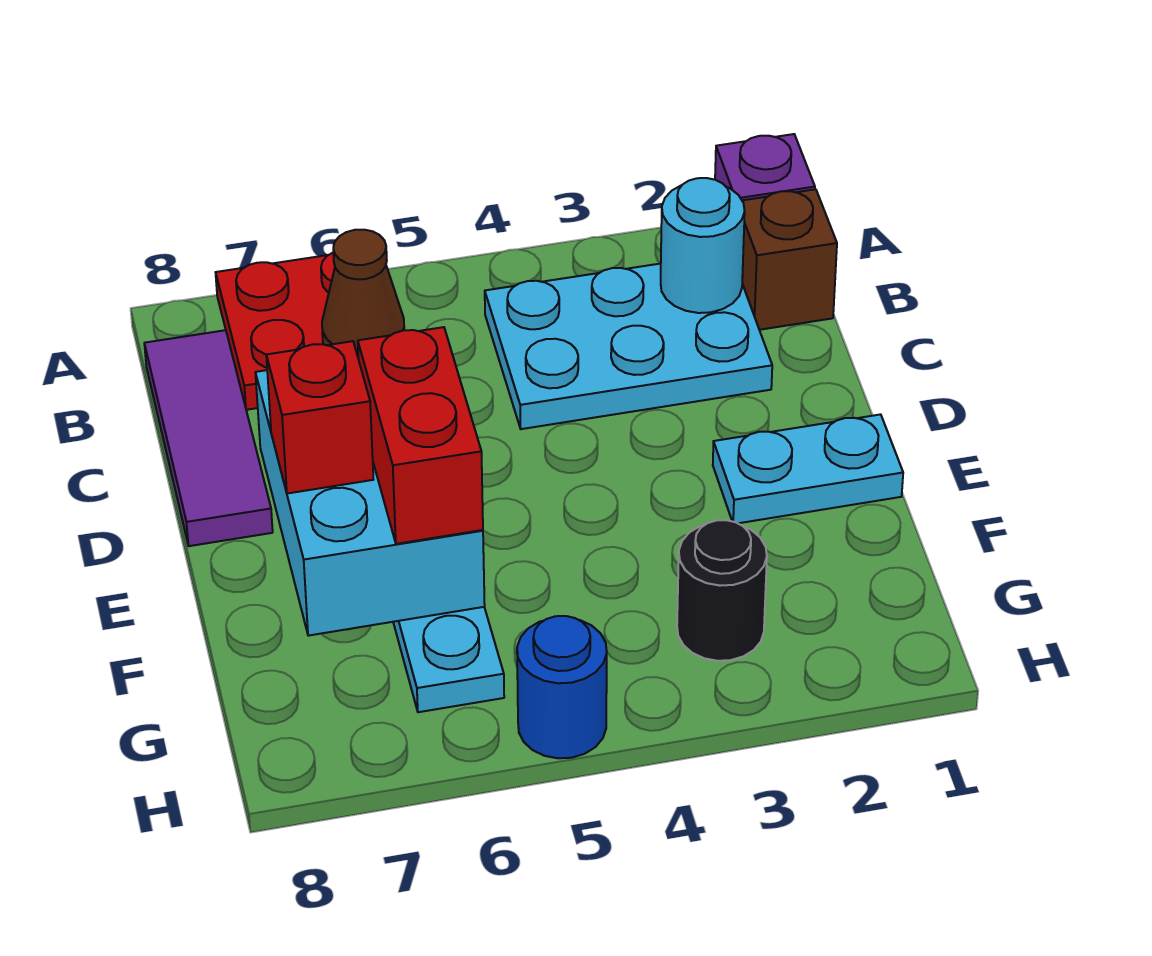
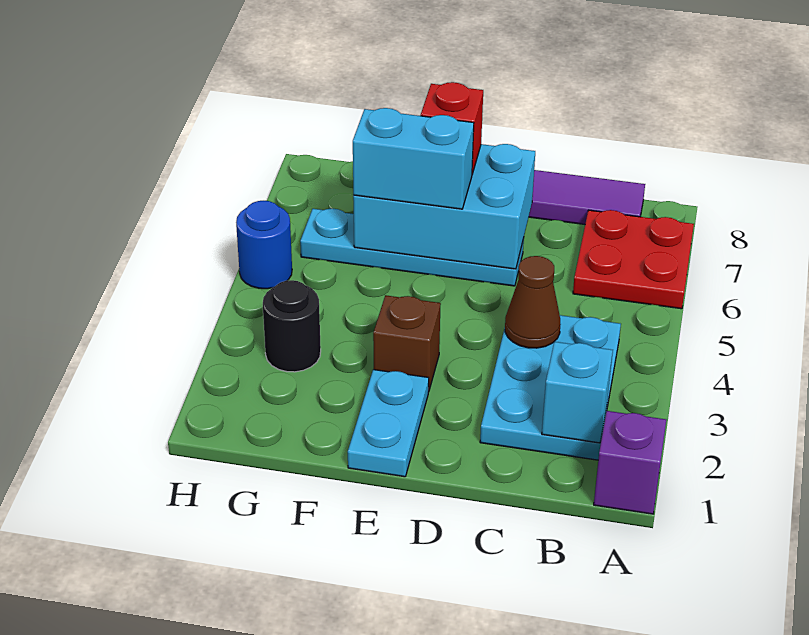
brown 1x1 brick [742,189,837,330] -> brown 1x1 brick moved to [373,295,441,392]
cyan 1x1 round brick [661,178,745,313] -> cyan 1x1 brick [542,342,613,443]
brown 1x1 cone [322,230,404,356] -> brown 1x1 cone moved to [505,256,561,348]
red 1x2 brick [358,327,483,544] -> cyan 1x2 brick [353,108,474,209]

